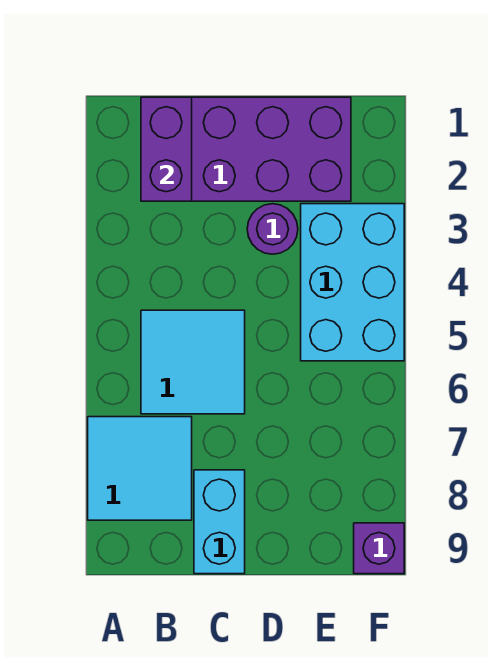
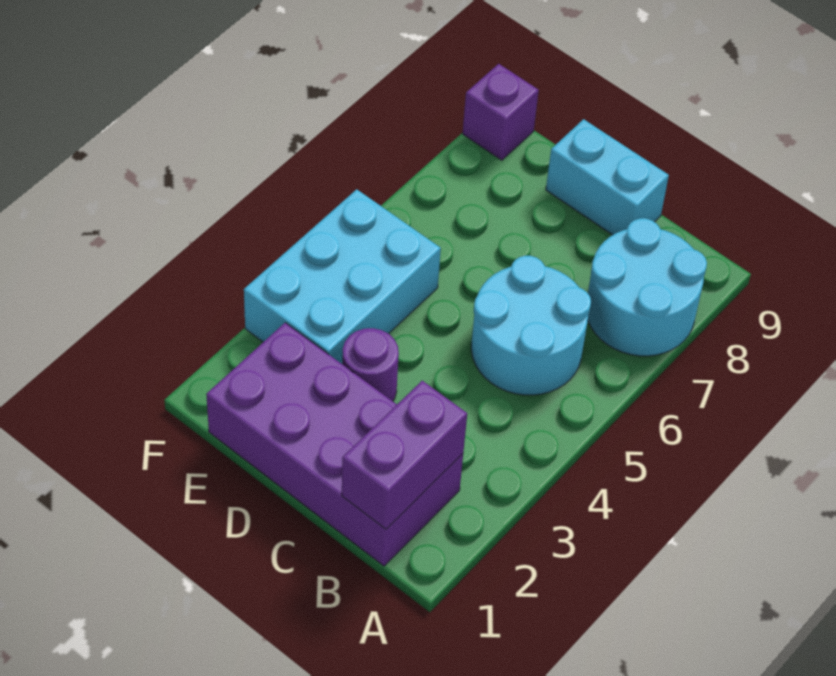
cyan 2x2 tile [88,417,192,520] -> cyan 2x2 round brick [588,218,707,356]
cyan 2x2 tile [141,310,245,414] -> cyan 2x2 round brick [471,256,591,395]
cyan 1x2 brick [194,470,245,574] -> cyan 1x2 brick turned to [546,119,669,235]

